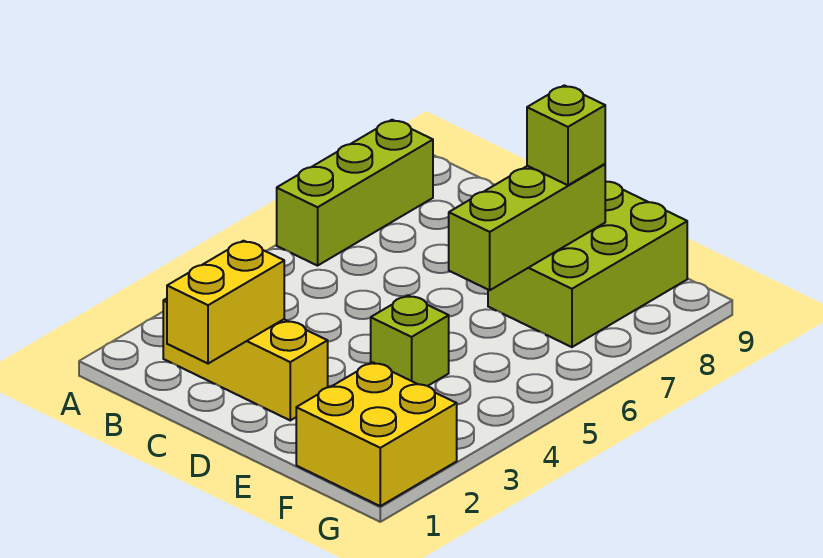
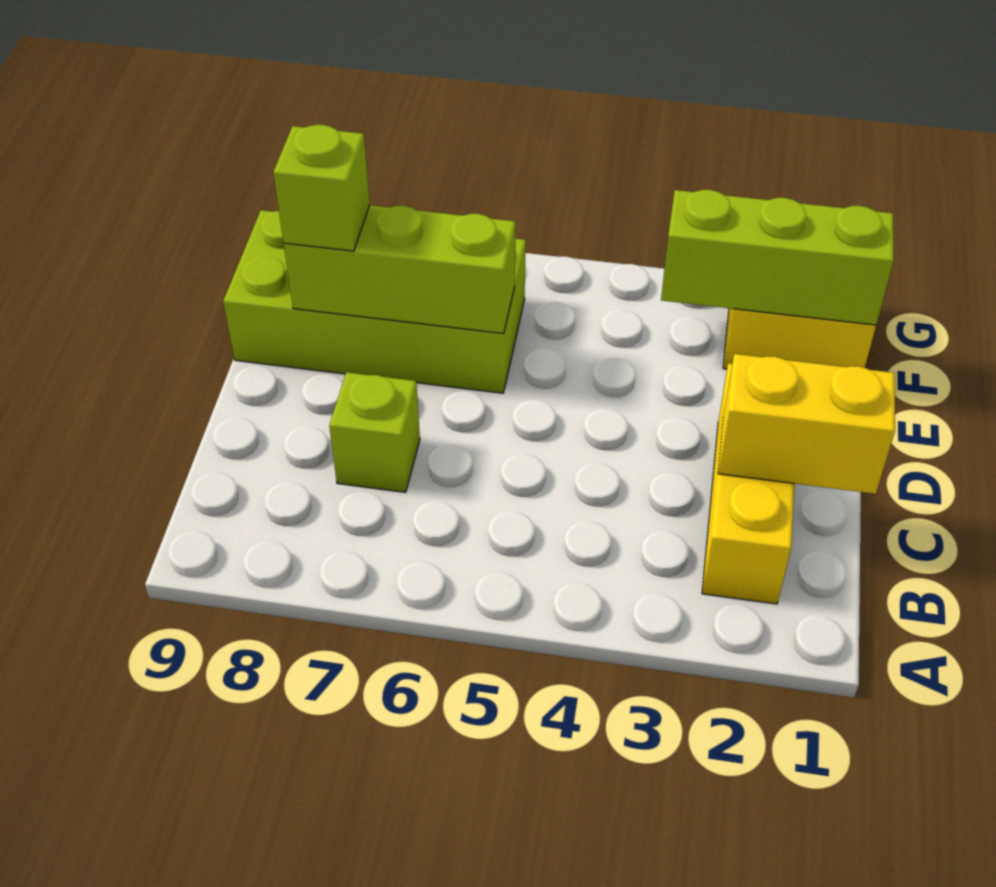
lime 1x3 brick [277,120,433,266] -> lime 1x3 brick moved to [661,190,894,325]
lime 1x1 brick [371,295,449,386] -> lime 1x1 brick moved to [329,372,420,492]
lime 2x3 brick [488,181,687,347] -> lime 2x4 brick [223,210,526,393]

